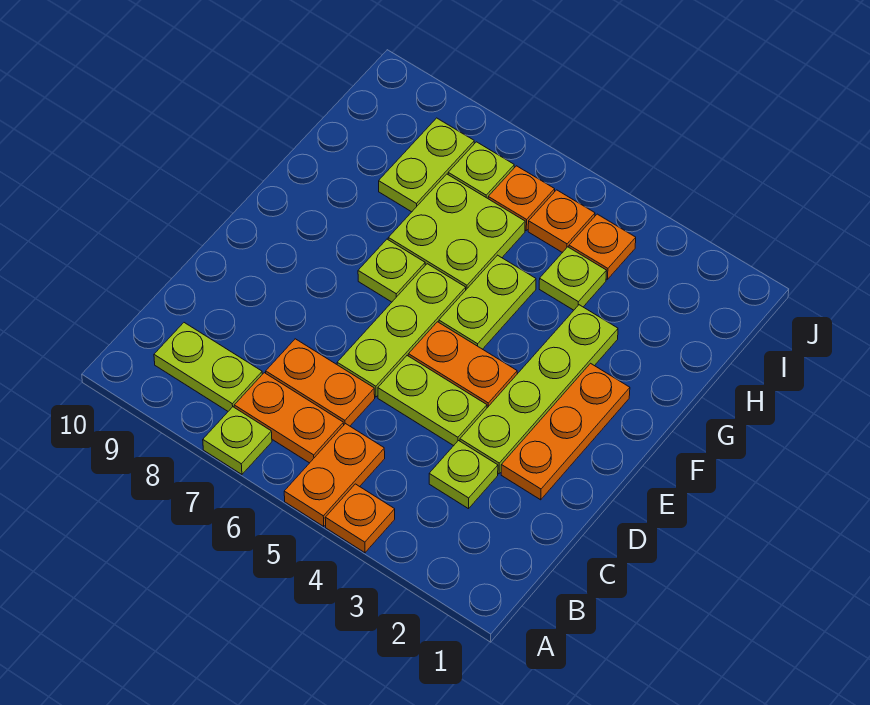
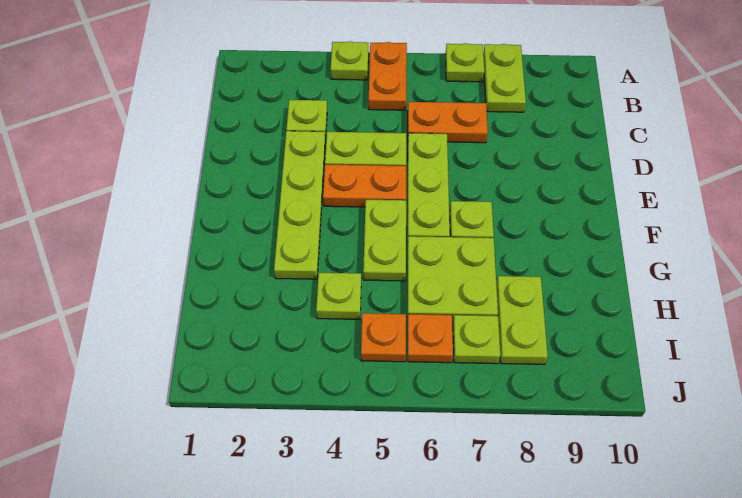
orange 1x1 plate [325,484,395,553] -> lime 1x1 plate [331,41,368,80]
orange 1x2 plate [234,373,344,463] -> none
lime 1x2 plate [154,323,262,411] -> lime 1x2 plate turned to [483,44,526,112]
orange 1x3 plate [501,363,630,500] -> none
orange 1x1 plate [569,214,636,279] -> none

